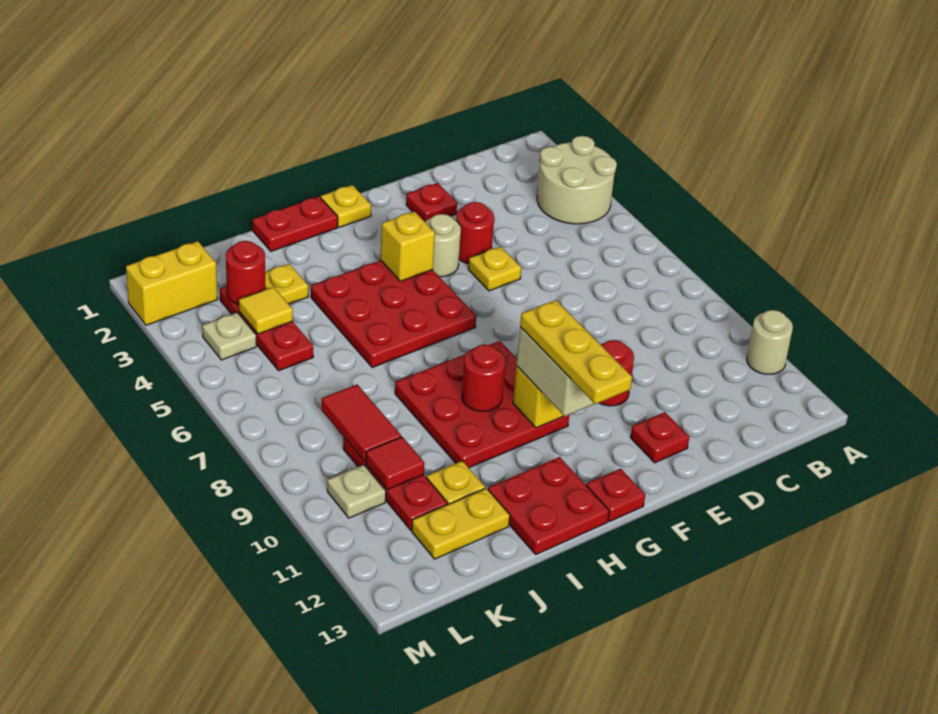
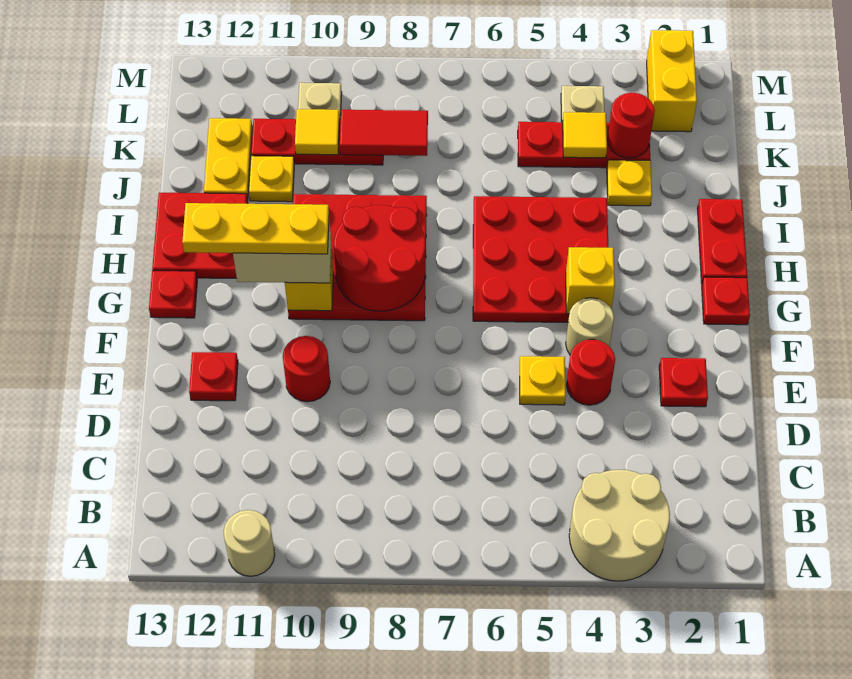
yellow 1x1 plate [321,185,371,227] -> red 1x1 plate [702,277,750,325]
red 1x1 round brick [462,345,506,412] -> red 2x2 round brick [334,205,425,311]
red 1x1 tile [366,437,425,489] -> yellow 1x1 tile [295,109,340,155]

